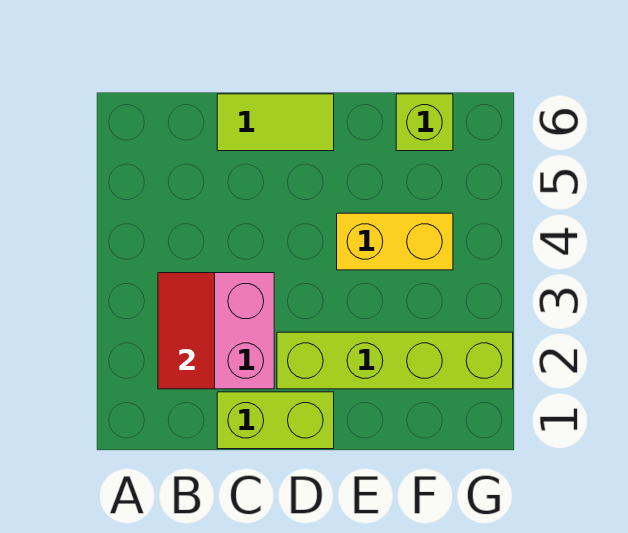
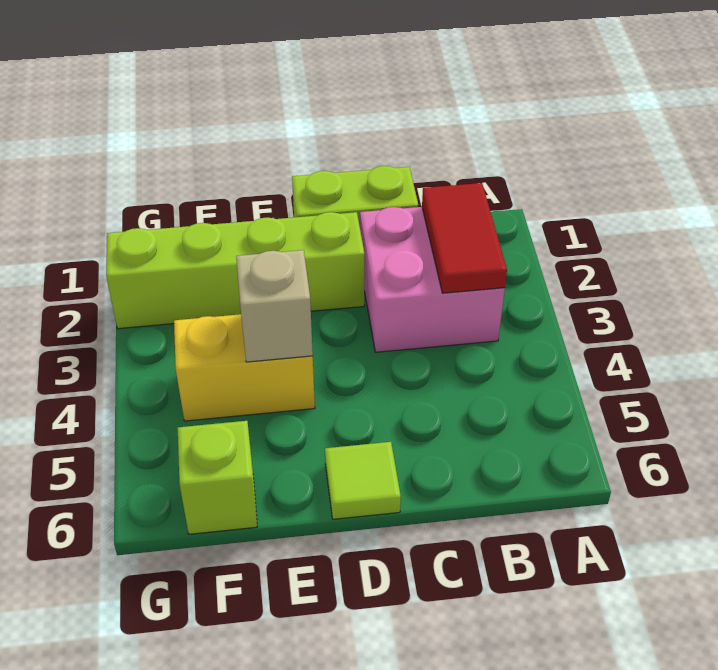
lime 1x2 tile [217,94,334,151] -> lime 1x1 tile [325,442,401,519]
none -> tan 1x1 brick [236,250,313,362]

